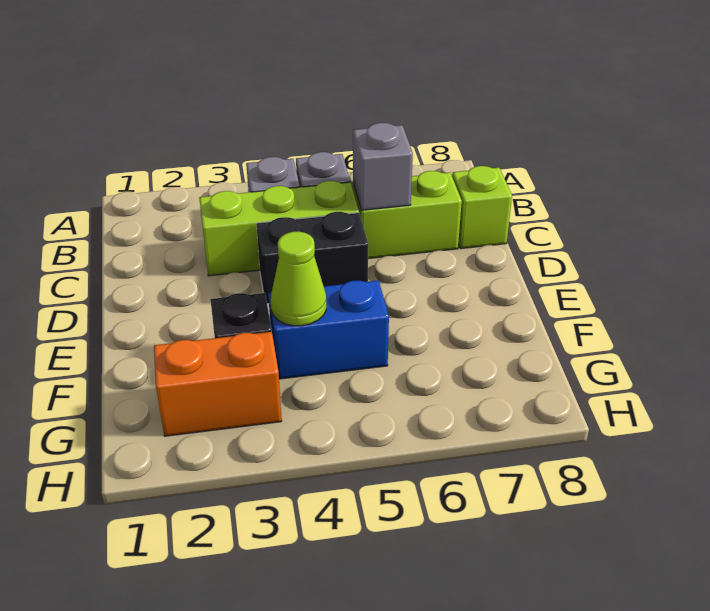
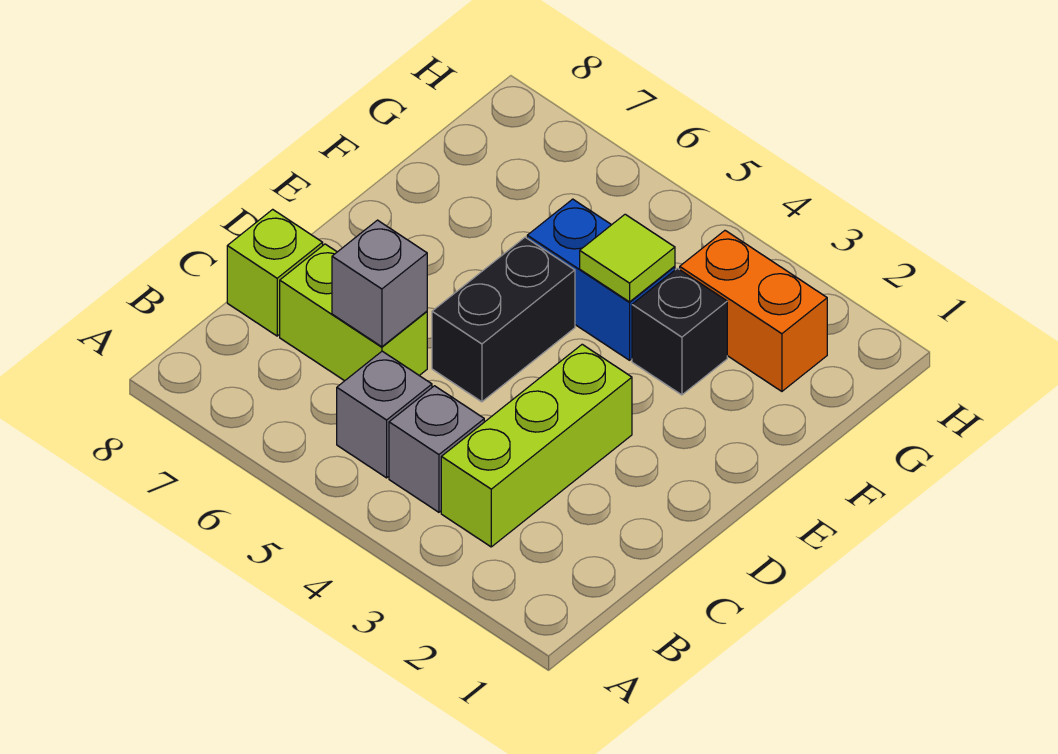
lime 1x3 brick [199,181,359,276] -> lime 1x3 brick turned to [441,344,632,547]
black 1x2 brick [256,212,368,304] -> black 1x2 brick turned to [432,237,575,402]
lime 1x1 cone [271,232,326,326] -> lime 1x1 tile [580,214,675,302]

